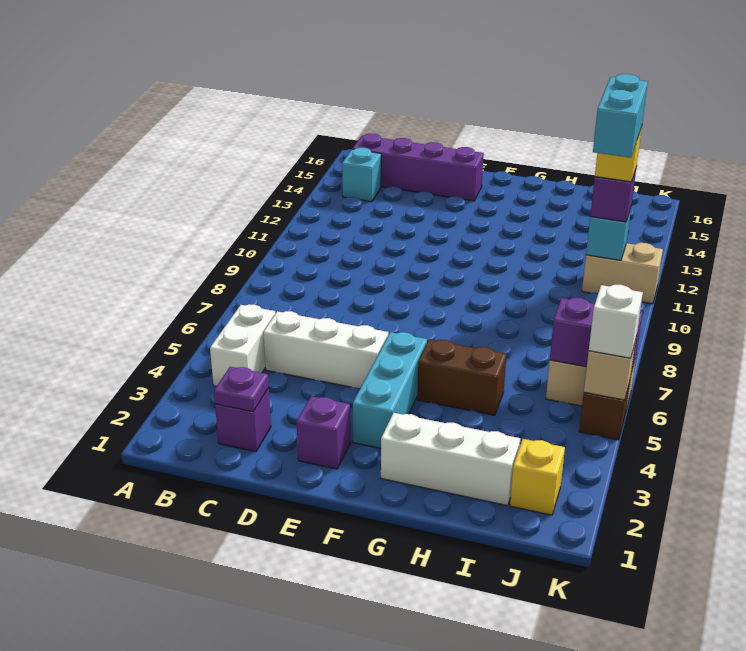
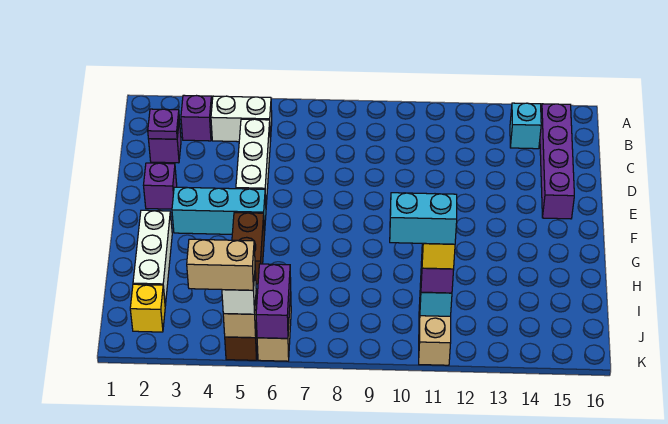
none -> purple 1x1 brick [181,95,212,141]
none -> tan 1x2 brick [187,239,255,290]

